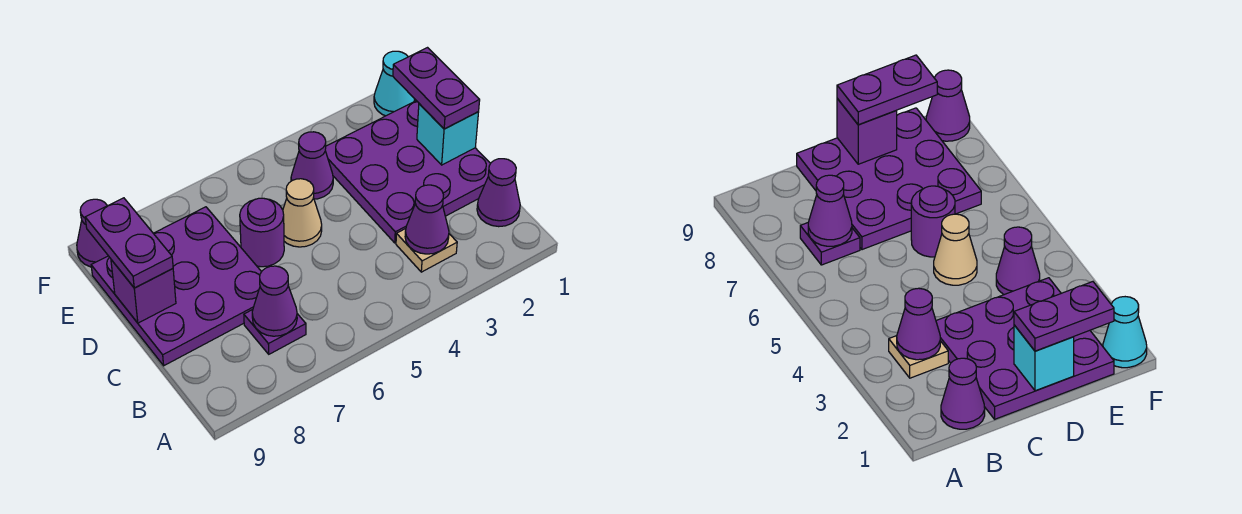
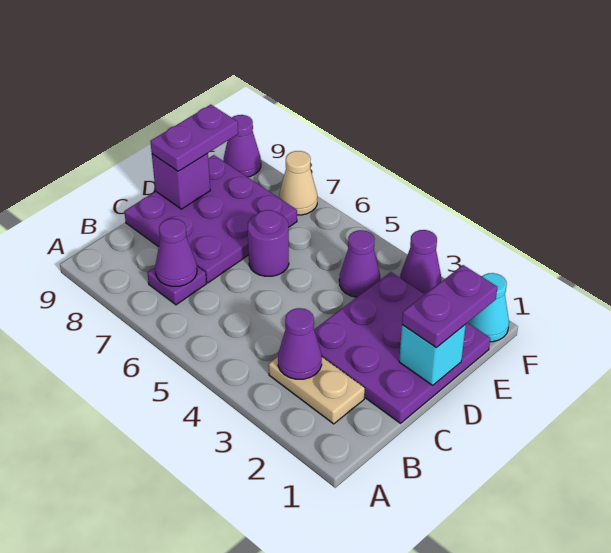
purple 1x1 cone [477,159,520,227] -> purple 1x1 cone moved to [400,230,441,294]
tan 1x1 plate [396,229,457,272] -> tan 1x2 plate [269,357,365,424]
tan 1x1 cone [283,179,322,247] -> tan 1x1 cone moved to [279,151,317,215]

